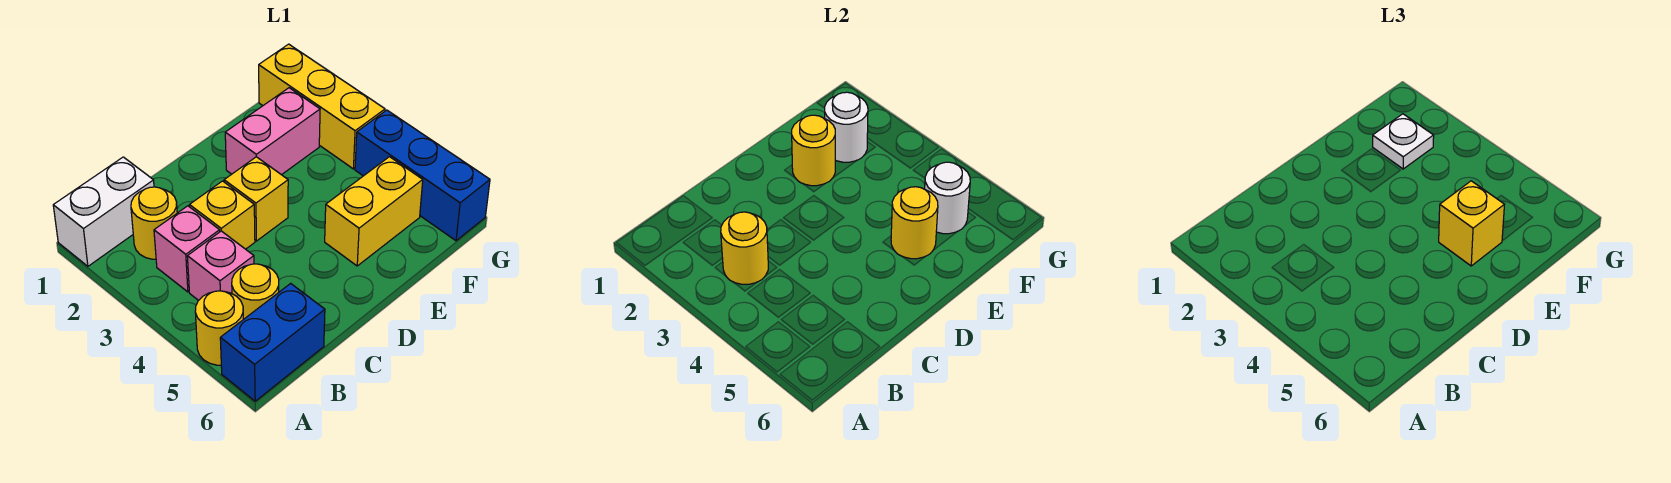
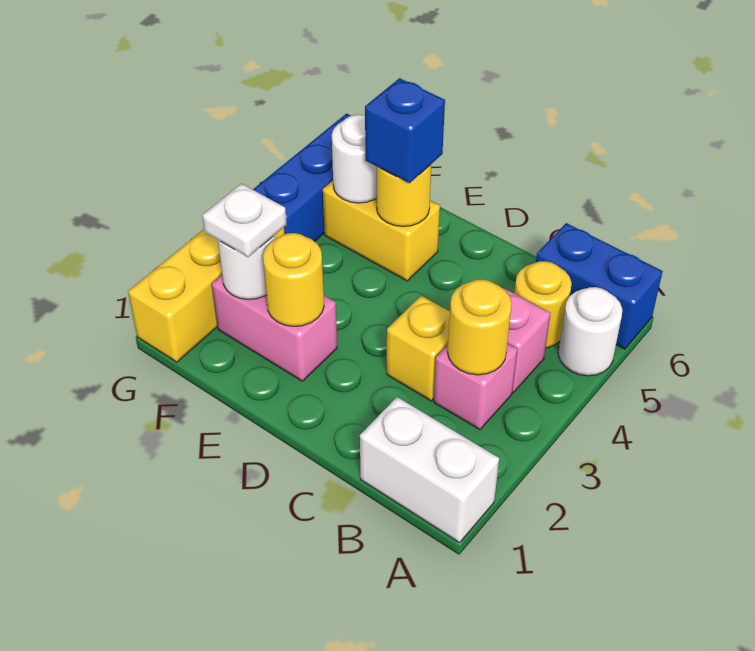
yellow 1x1 round brick [195,291,243,365] -> white 1x1 round brick [558,287,622,376]
yellow 1x1 round brick [131,187,177,259] -> none
yellow 1x1 brick [224,157,288,241] -> none
yellow 1x1 brick [1439,181,1504,266] -> blue 1x1 brick [365,78,445,183]

